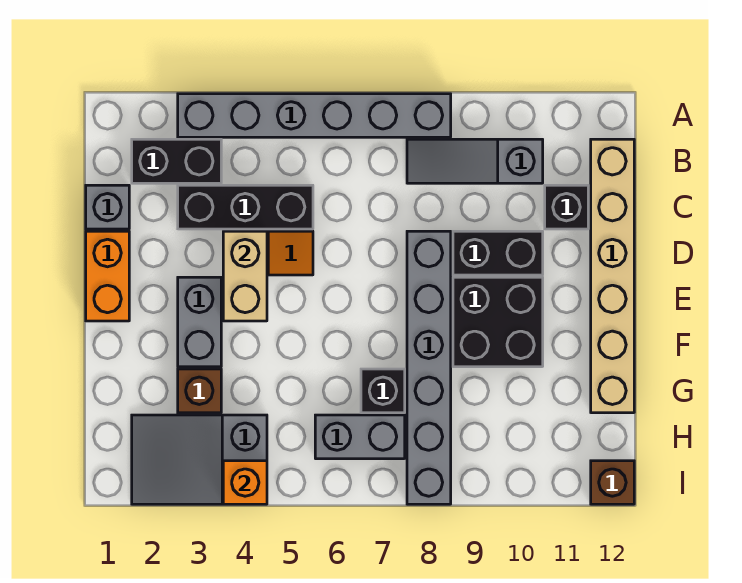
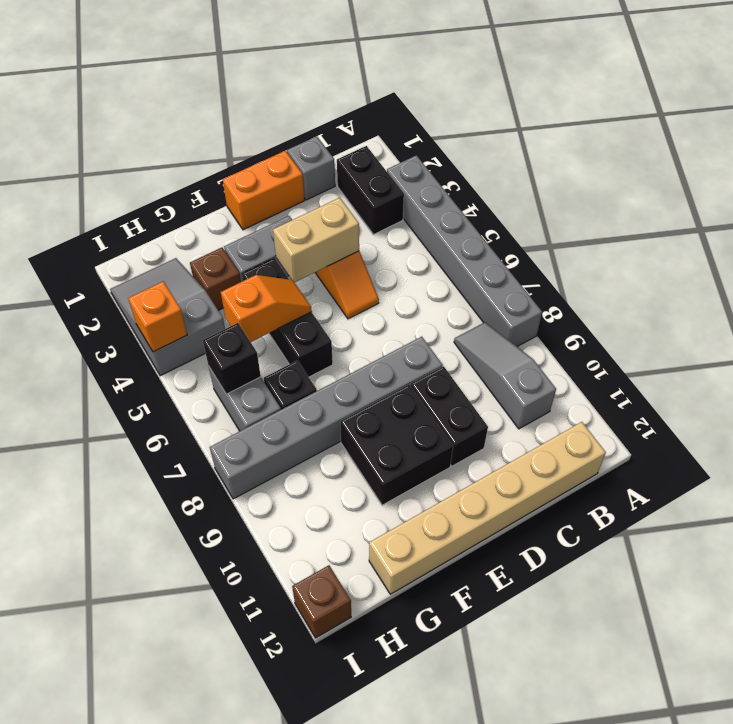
black 1x3 brick [178,185,313,229] -> black 1x3 brick moved to [242,258,333,377]
black 1x1 brick [545,185,588,229] -> black 1x1 brick moved to [203,323,261,394]
none -> orange 1x2 slope [221,275,312,342]

